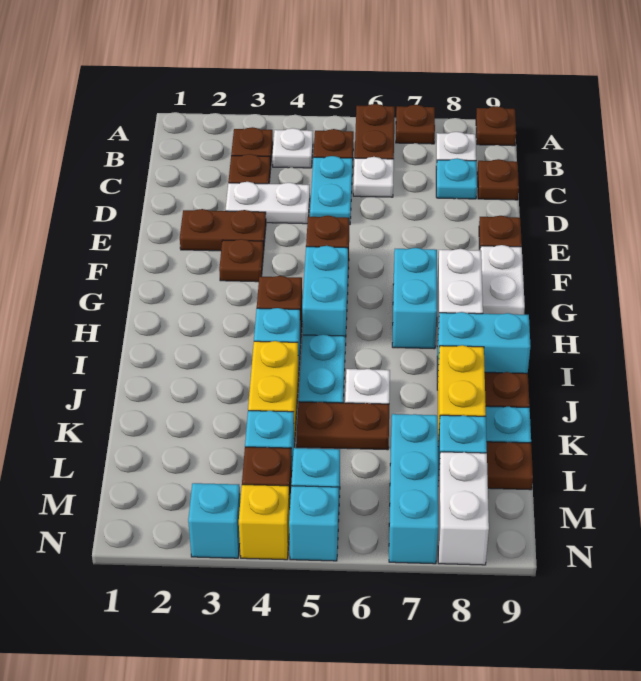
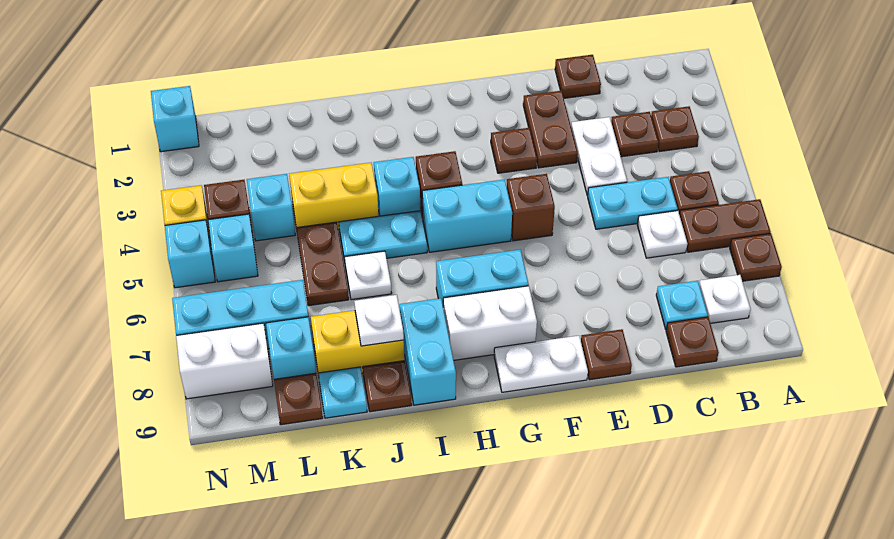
brown 1x1 plate [476,106,516,146] -> brown 1x1 plate moved to [555,55,601,98]
white 1x1 plate [272,128,313,168] -> white 1x1 plate moved to [354,295,404,346]
cyan 1x1 brick [188,483,240,558] -> cyan 1x1 brick moved to [151,86,199,152]

